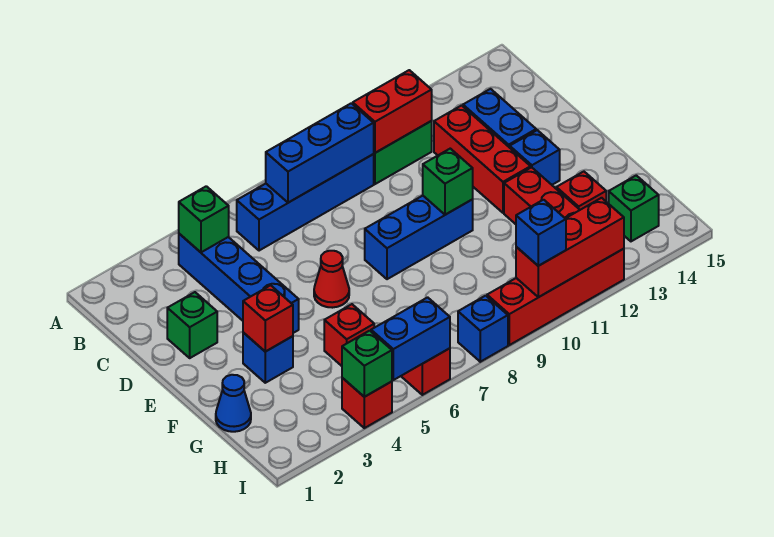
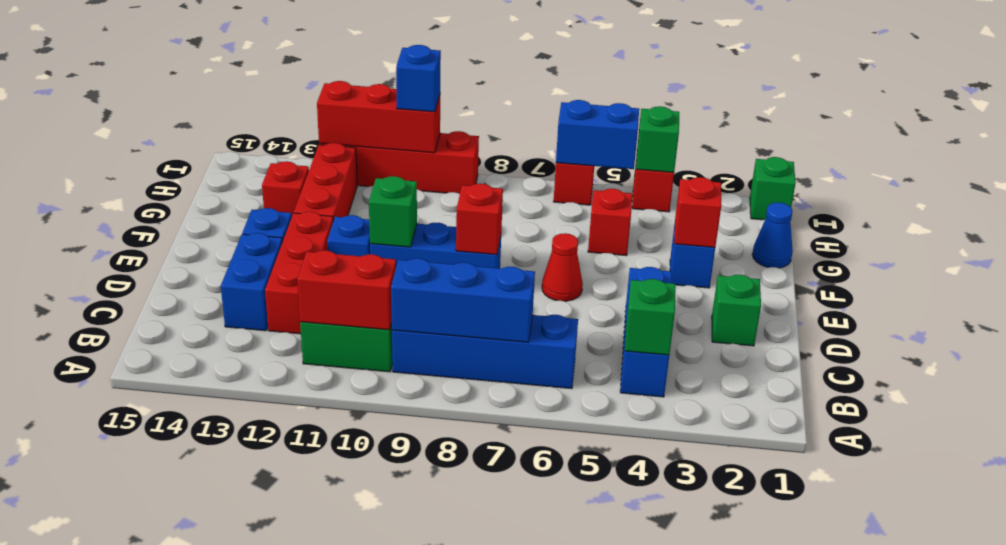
blue 1x4 brick [179,234,299,333] -> blue 1x3 brick [620,267,672,397]
none -> red 1x1 brick [456,184,503,255]
green 1x1 brick [609,175,659,241] -> green 1x1 brick moved to [750,157,796,220]
blue 1x1 brick [458,296,508,362] -> blue 1x1 brick moved to [327,215,370,256]

